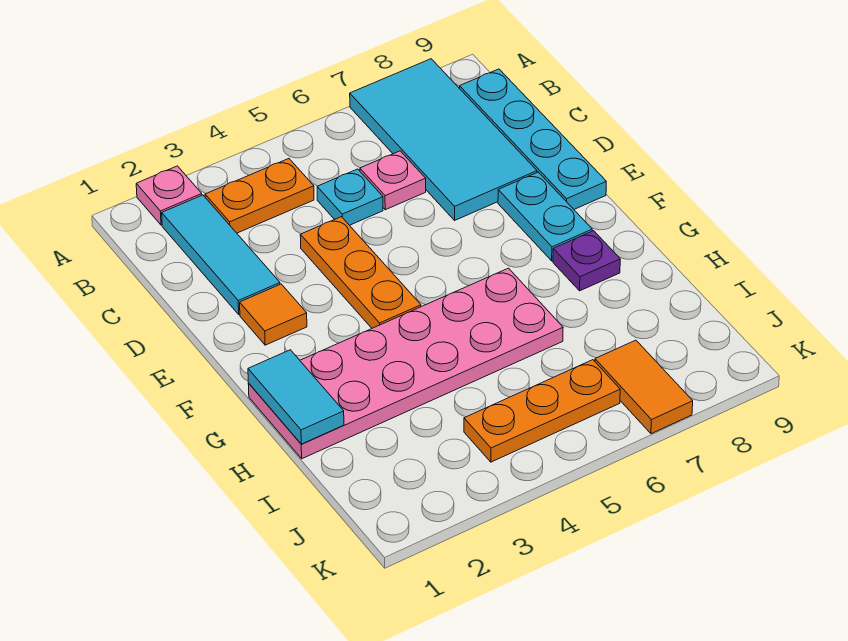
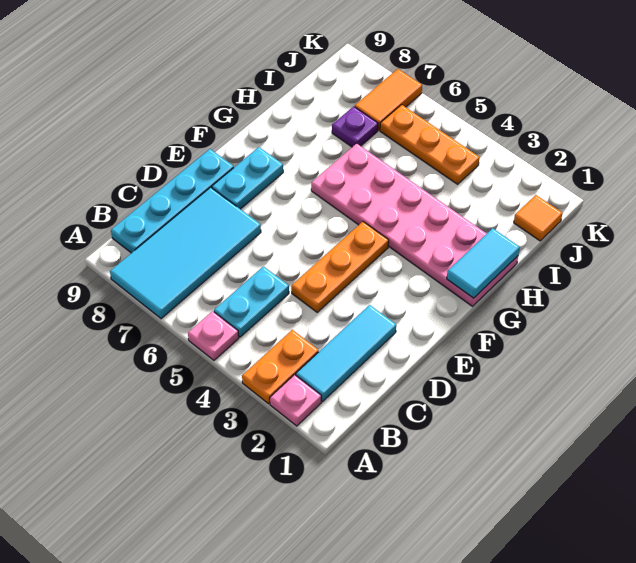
orange 1x2 plate [205,159,314,233] -> orange 1x2 plate turned to [242,330,319,404]
cyan 1x1 plate [317,169,383,225] -> cyan 1x2 plate [214,267,289,337]
pink 1x1 plate [360,151,426,210] -> pink 1x1 plate moved to [188,311,239,360]
orange 1x1 tile [240,284,307,345] -> orange 1x1 tile moved to [514,195,562,241]
purple 1x1 plate [553,231,620,291] -> purple 1x1 plate moved to [332,106,378,147]

